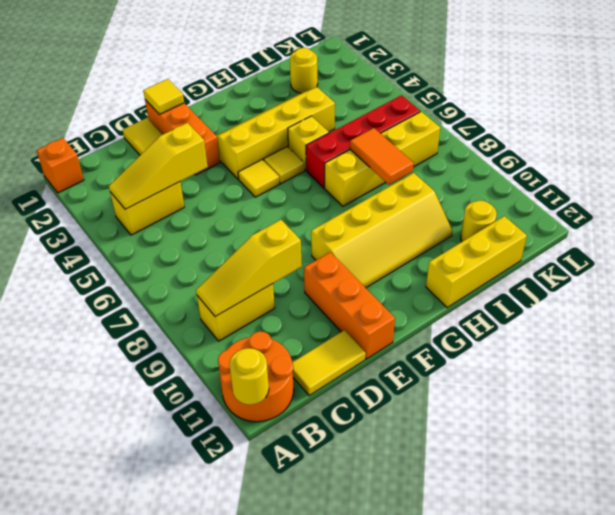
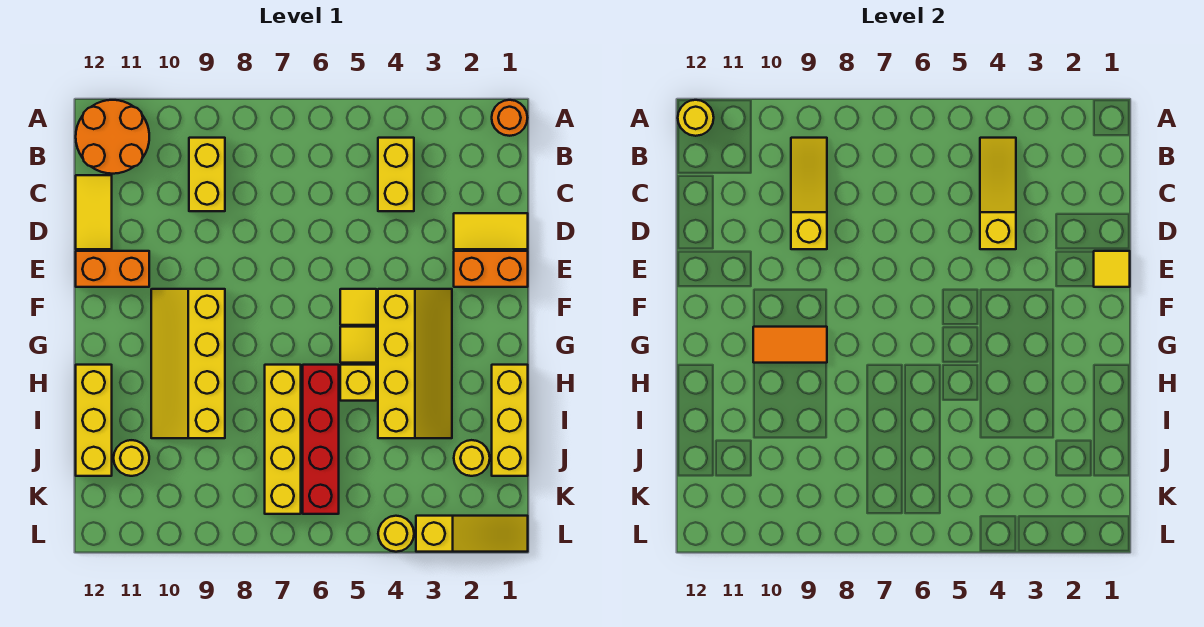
orange 1x1 brick [36,138,84,193] -> orange 1x1 round brick [492,100,527,136]
orange 1x3 brick [145,100,220,175] -> orange 1x2 brick [454,251,528,287]
orange 1x3 brick [304,252,395,359] -> orange 1x2 brick [76,251,149,287]
none -> yellow 1x3 brick [492,365,528,476]
orange 1x2 tile [350,128,414,185] -> orange 1x2 tile moved to [753,327,827,363]
none -> yellow 1x3 slope [416,516,528,552]
none -> yellow 1x1 round brick [378,516,414,552]

